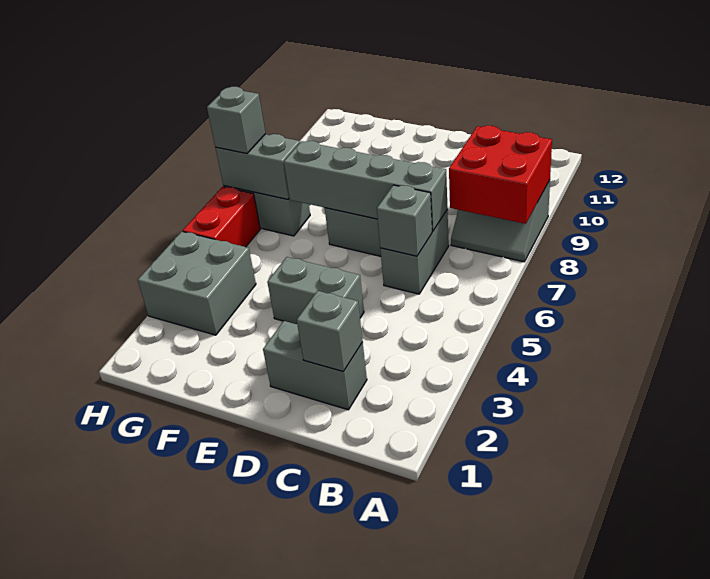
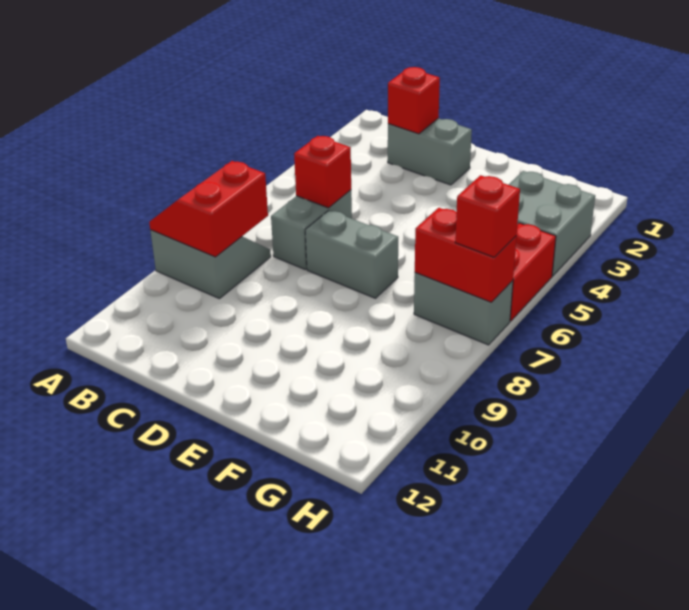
red 2x2 brick [449,126,552,224] -> red 2x2 slope [149,161,268,257]
grey 1x1 brick [297,291,363,371] -> red 1x1 brick [388,67,440,134]
grey 1x1 brick [377,185,432,256] -> red 1x1 brick [294,136,351,208]
grey 1x4 brick [284,141,448,231] -> none
grey 1x2 brick [267,257,364,324] -> none
grey 1x2 brick [216,134,300,199] -> red 1x2 brick [415,208,516,302]
grey 1x1 brick [207,87,265,153] -> red 1x1 brick [455,175,520,257]

